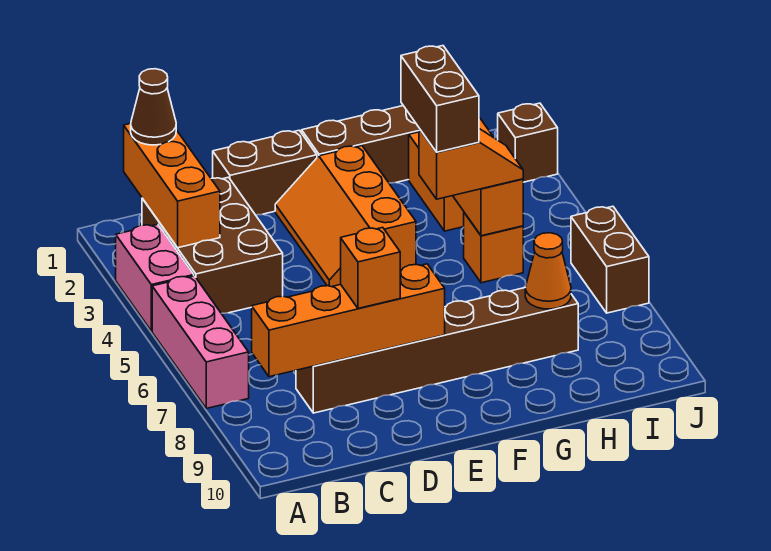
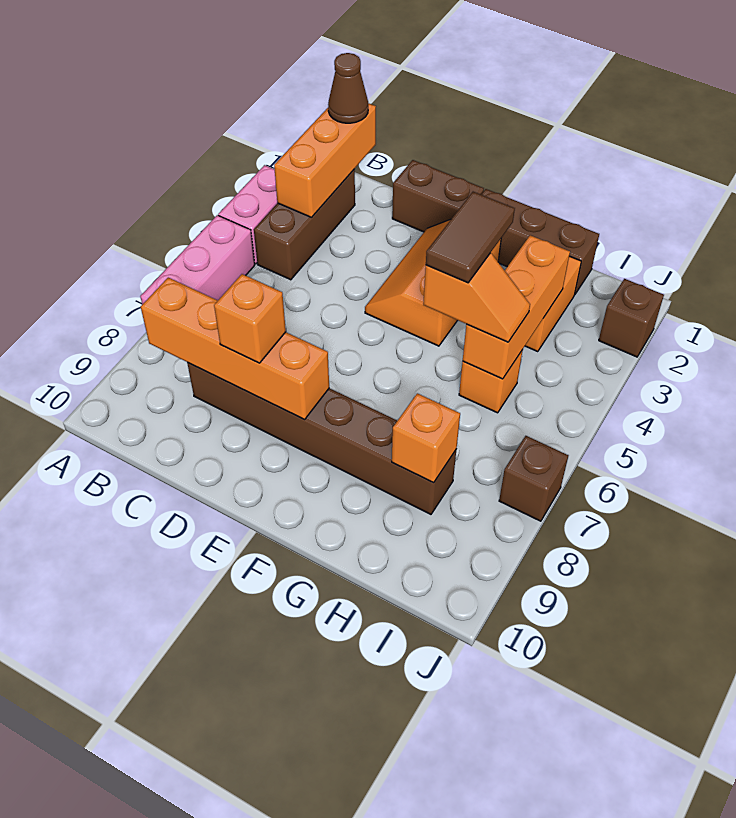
brown 2x3 brick [142,177,283,314] -> brown 1x3 brick [254,169,355,280]
brown 1x2 brick [401,46,479,152] -> brown 1x2 tile [426,192,515,283]
orange 1x1 cone [525,233,571,309] -> orange 1x1 brick [392,393,460,483]
brown 1x2 brick [571,206,649,313] -> brown 1x1 brick [499,436,569,521]

